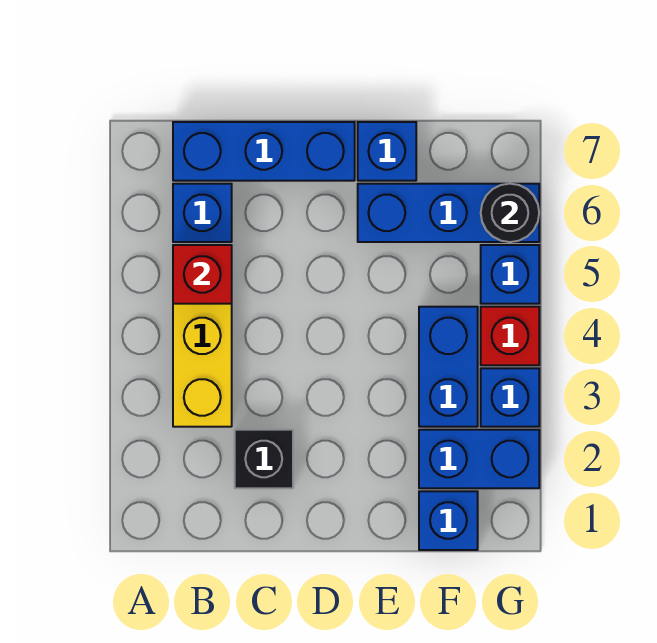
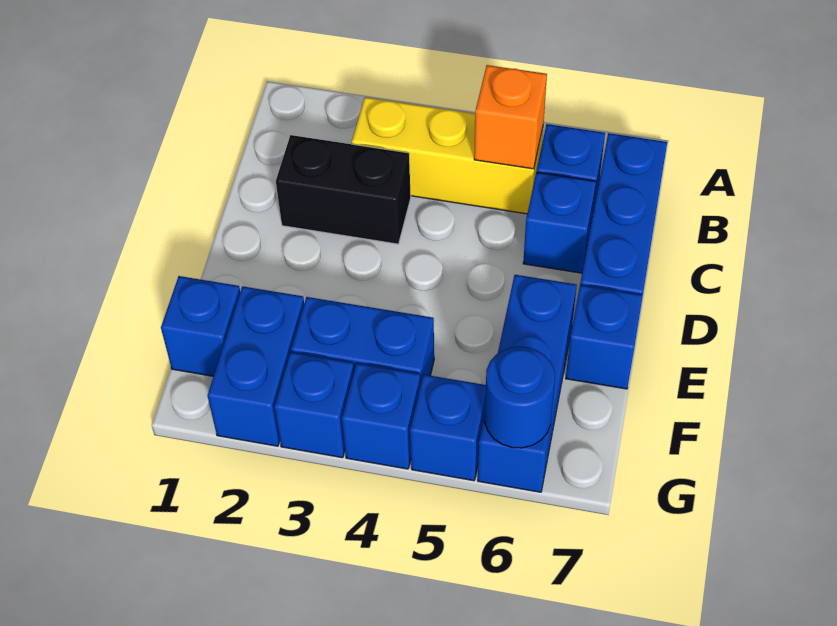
red 1x1 brick [173,245,232,304] -> orange 1x1 brick [474,65,547,169]
black 1x1 brick [235,430,293,488] -> black 1x2 brick [276,135,411,244]
none -> blue 1x1 brick [523,172,596,273]
red 1x1 brick [481,307,539,365] -> blue 1x1 brick [342,363,420,469]
black 1x1 round brick [481,184,539,242] -> blue 1x1 round brick [485,347,555,448]

